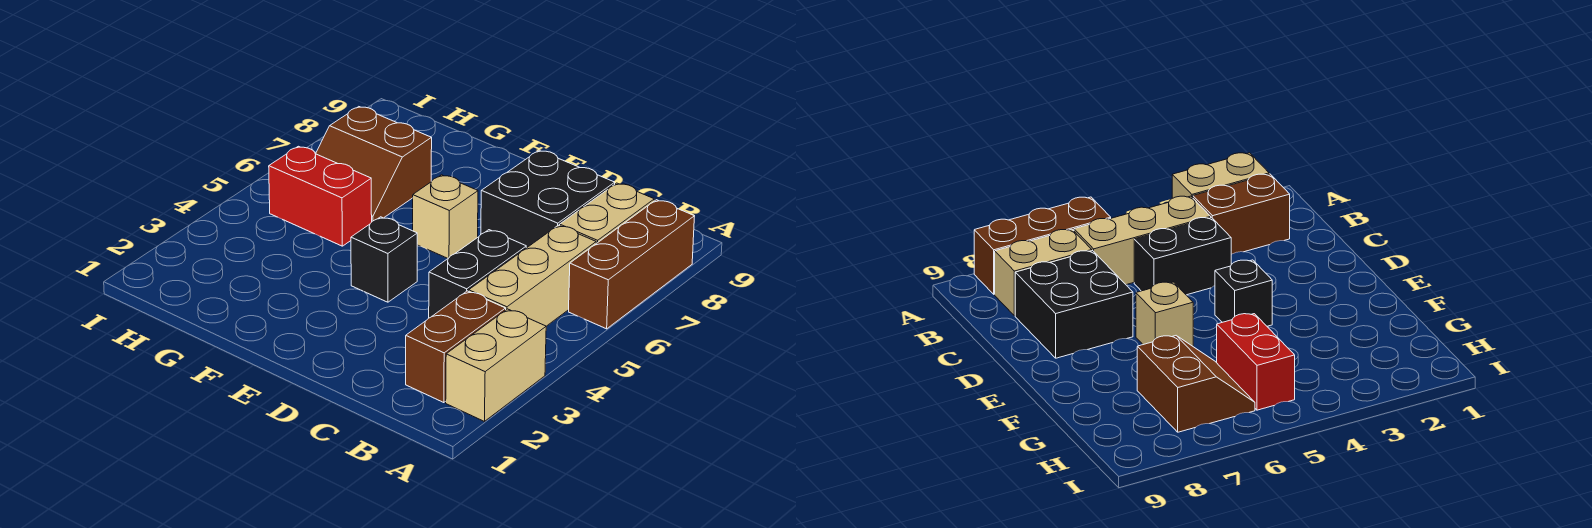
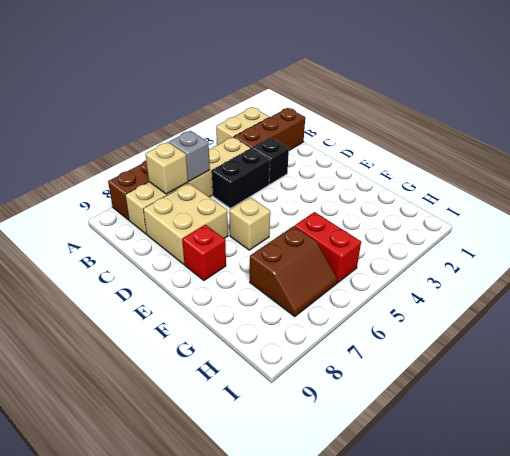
brown 1x2 brick [406,291,506,403] -> brown 1x3 brick [234,108,305,150]
none -> grey 1x1 brick [169,131,210,181]
none -> tan 1x1 brick [146,142,188,194]
black 2x2 brick [481,150,615,248] -> tan 2x2 brick [143,183,228,264]
black 1x1 brick [351,217,417,302] -> black 1x1 brick moved to [252,138,289,184]
none -> red 1x1 brick [182,225,226,281]
brown 2x2 slope [316,107,432,221] -> brown 2x2 slope turned to [250,226,337,317]

